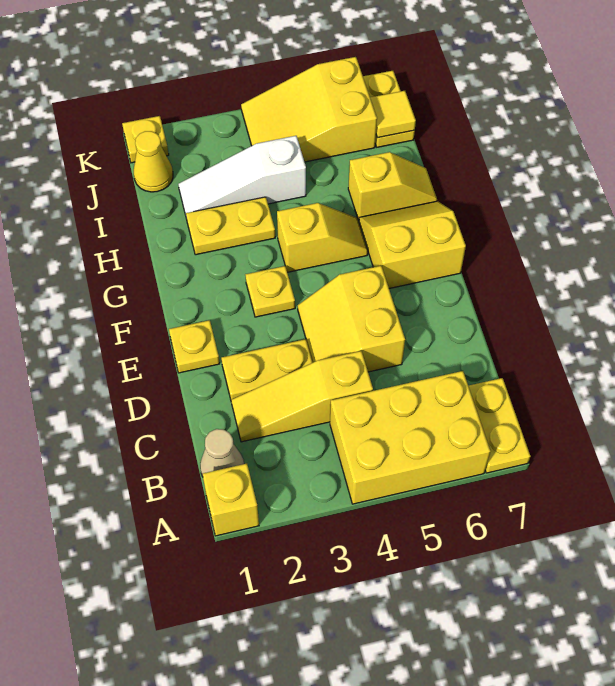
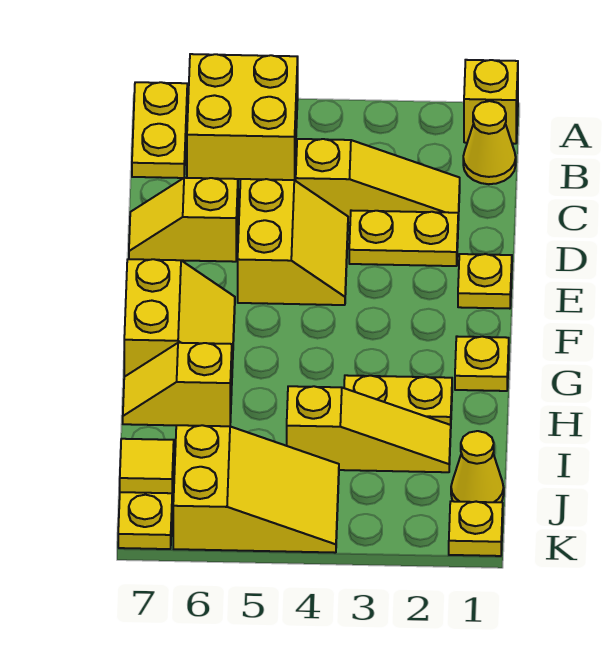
yellow 2x3 brick [330,371,490,504] -> yellow 2x2 brick [187,54,298,180]
tan 1x1 cone [200,429,244,477] -> yellow 1x1 cone [463,101,516,184]
yellow 1x1 plate [245,266,295,317] -> yellow 1x1 plate moved to [455,336,509,391]
yellow 2x2 slope [359,201,466,289] -> yellow 2x2 slope turned to [124,259,235,377]
yellow 1x2 slope [277,203,368,272] -> yellow 1x2 slope moved to [129,178,238,262]
white 1x3 slope [178,136,306,215] -> yellow 1x3 slope [287,386,451,472]

